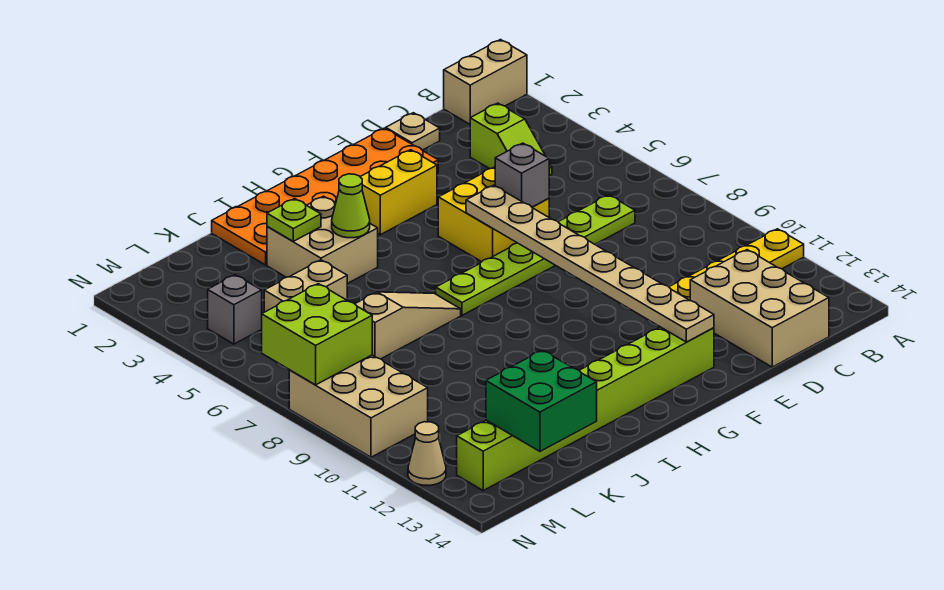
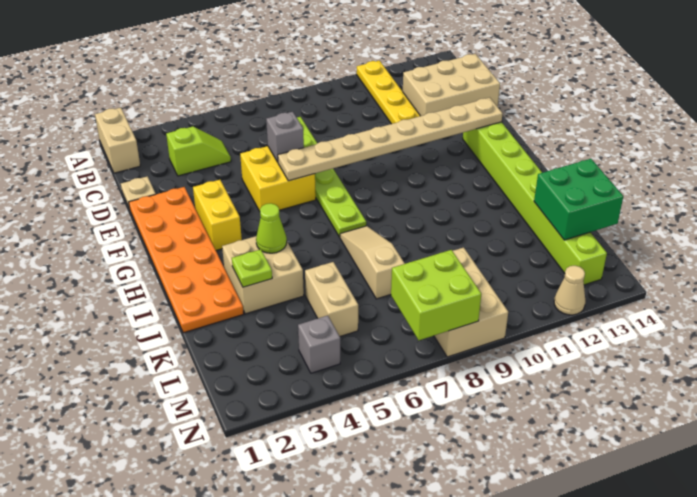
tan 2x3 brick [289,355,428,457] -> tan 2x3 brick turned to [434,247,508,357]

